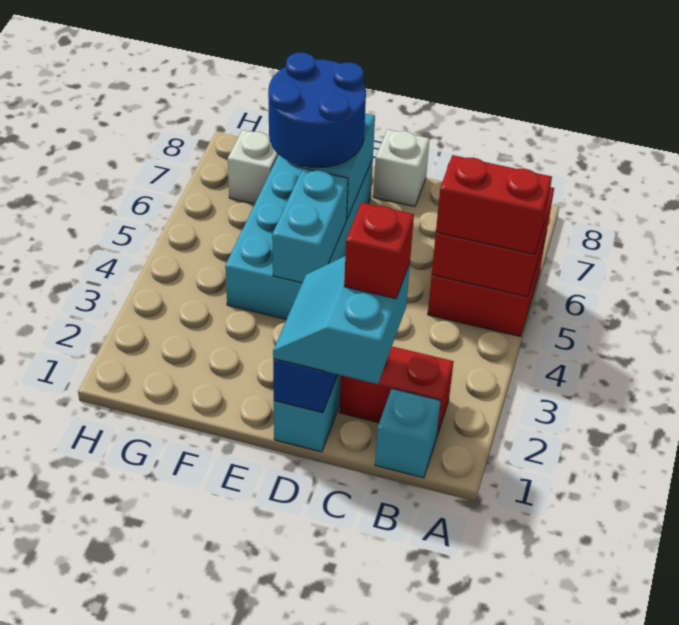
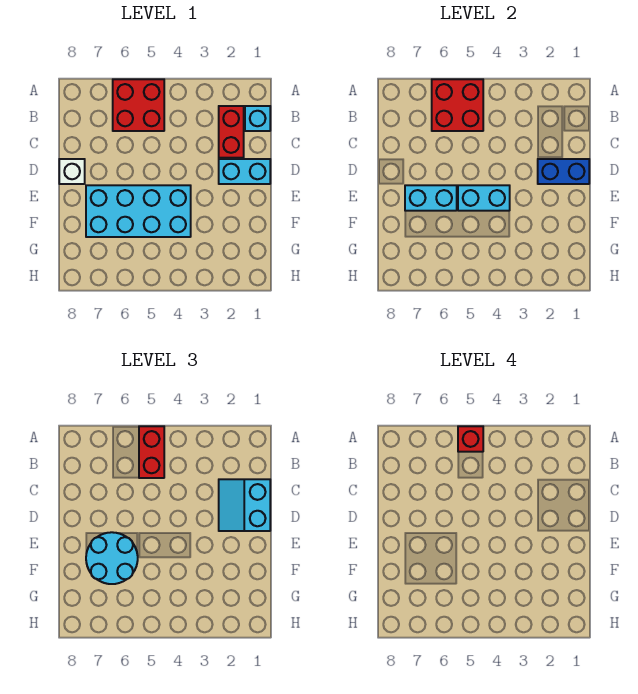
cyan 2x2 slope [273,256,410,384] -> cyan 2x2 slope turned to [219,479,270,531]
red 1x1 brick [344,203,414,299] -> red 1x1 brick moved to [458,426,483,452]
blue 2x2 round brick [268,53,366,168] -> cyan 2x2 round brick [86,532,138,584]
white 1x1 brick [228,130,279,204] -> none

